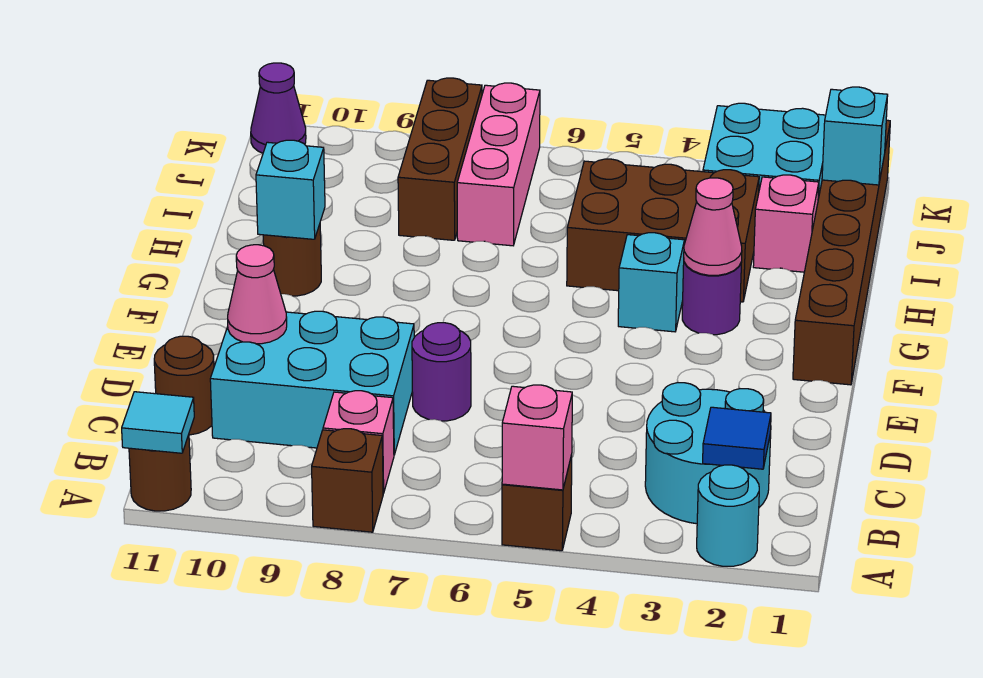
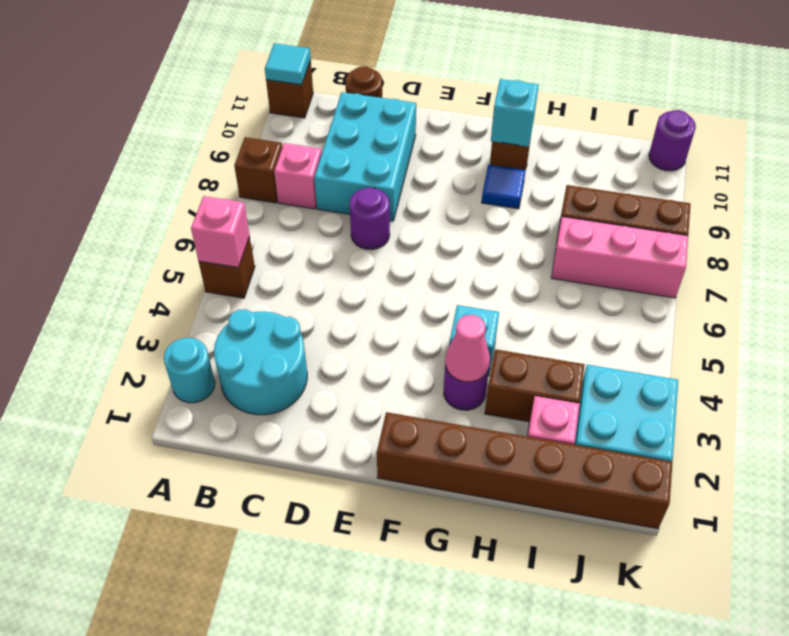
brown 1x1 round brick [129,435,191,511] -> brown 1x1 brick [266,61,313,118]
blue 1x1 tile [703,407,771,469] -> blue 1x1 tile moved to [482,165,525,209]
pink 1x1 cone [228,245,287,344] -> none
brown 2x3 brick [567,159,759,302] -> brown 1x2 brick [485,349,585,422]
cyan 1x1 brick [822,87,888,185] -> none
purple 1x1 cone [251,63,306,153] -> purple 1x1 round brick [649,110,696,171]

